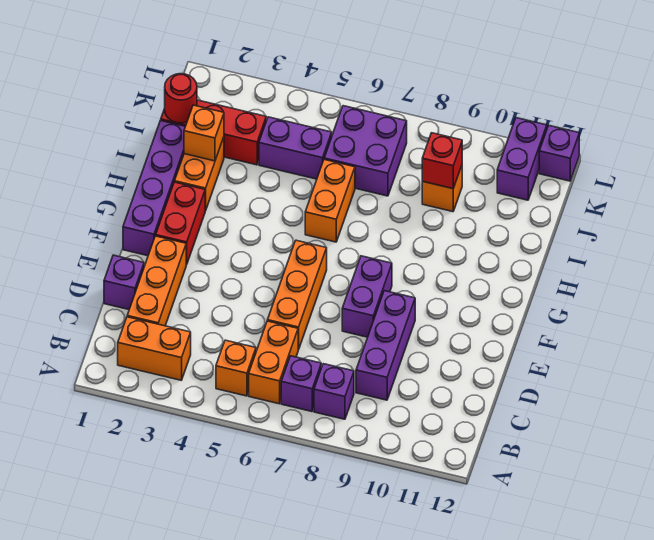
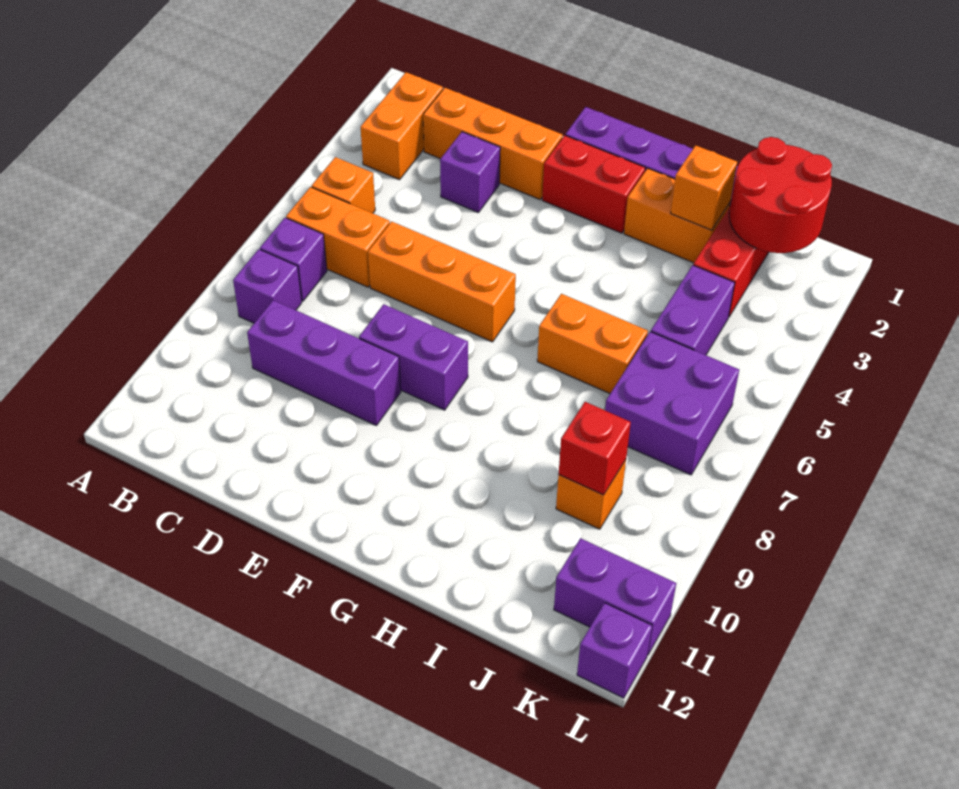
purple 1x1 brick [104,255,144,310] -> purple 1x1 brick moved to [440,132,500,213]
red 1x1 round brick [165,74,197,123] -> red 2x2 round brick [729,137,832,253]

